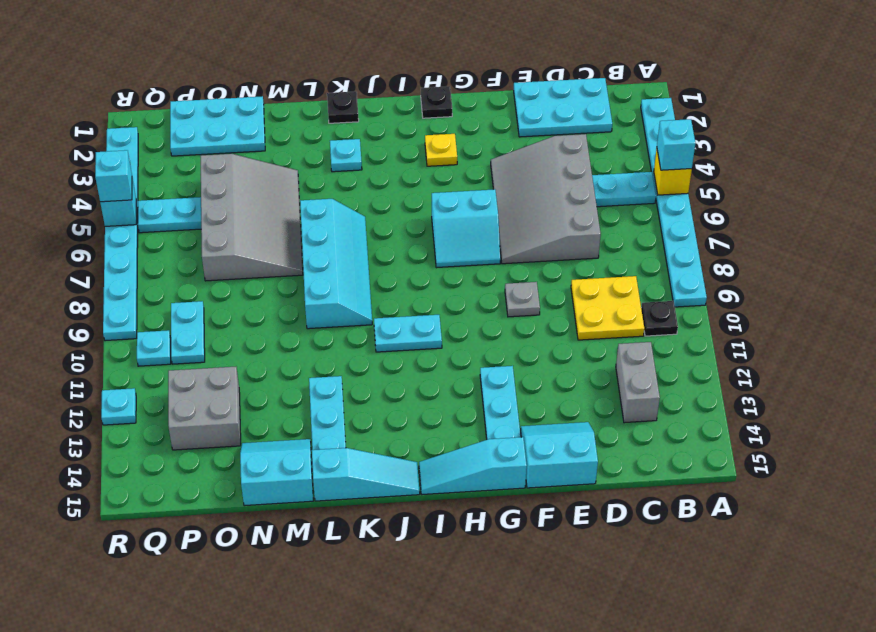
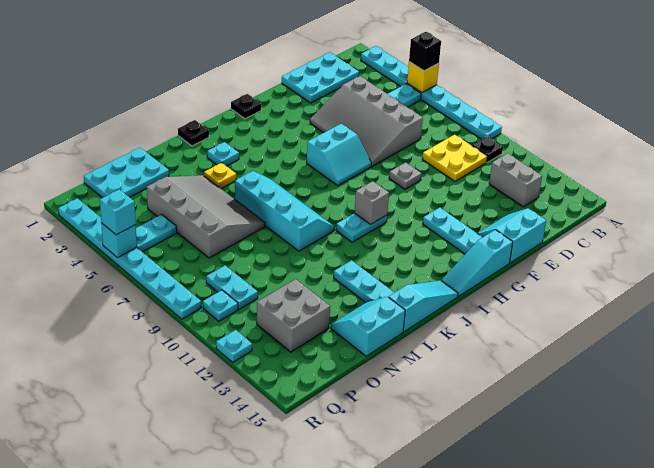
cyan 1x1 brick [657,119,695,170] -> black 1x1 brick [409,32,441,71]
yellow 1x1 plate [425,134,457,166] -> yellow 1x1 plate moved to [204,163,236,189]
none -> grey 1x1 brick [354,181,389,225]

